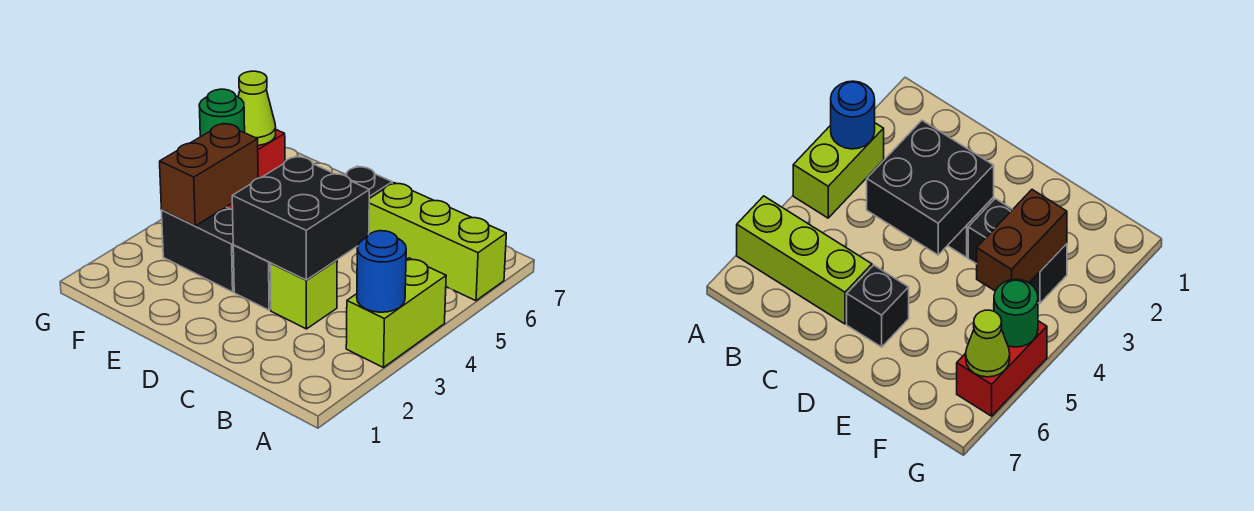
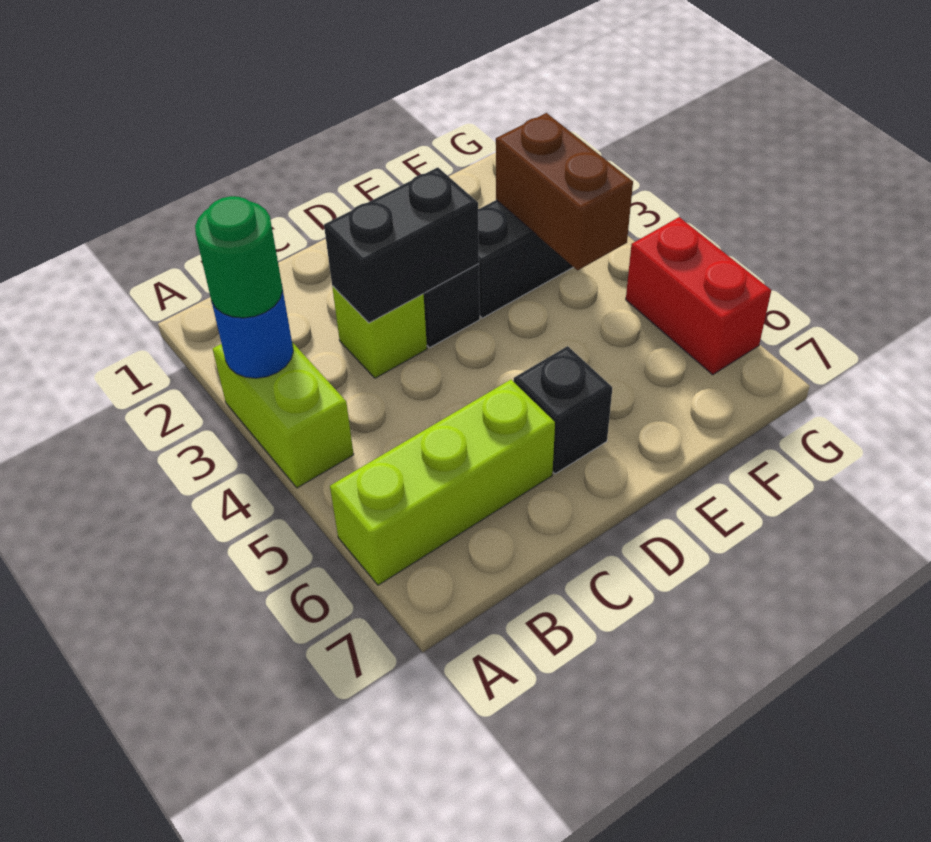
black 2x2 brick [232,156,369,280] -> black 1x2 brick [324,167,479,323]
green 1x1 round brick [199,89,245,137] -> green 1x1 round brick moved to [195,196,283,318]
lime 1x1 cone [238,71,276,146] -> none

